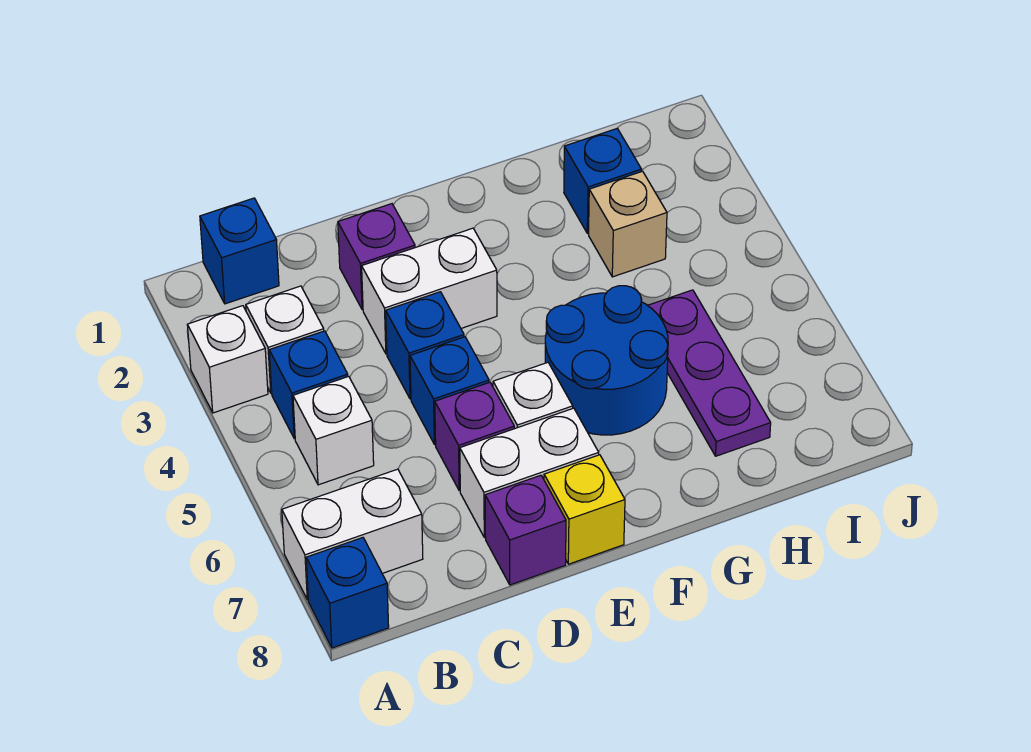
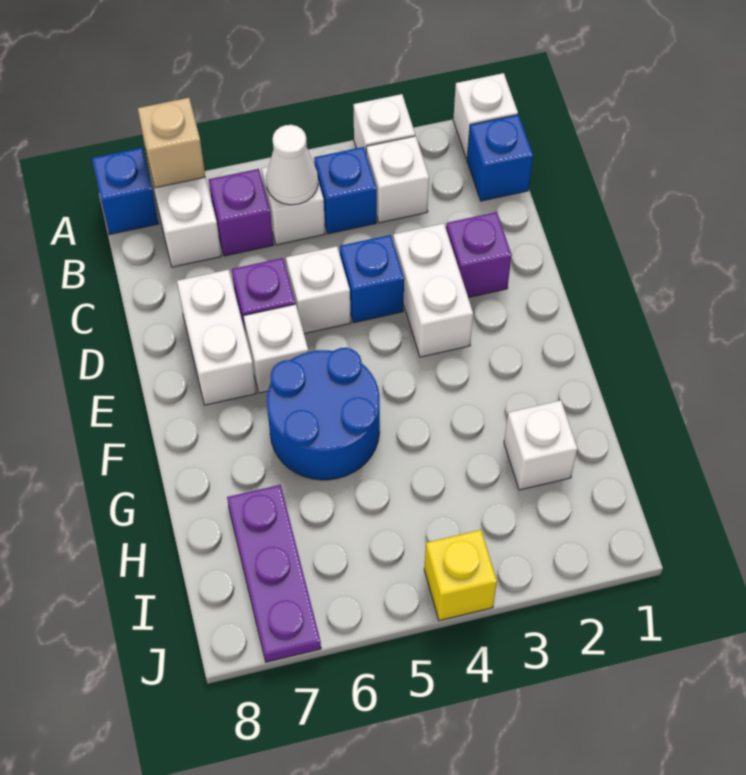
none -> white 1x1 brick [453,73,518,159]
none -> white 1x1 cone [266,125,318,205]
blue 1x1 brick [410,337,489,445] -> white 1x1 brick [286,246,351,334]
purple 1x1 brick [485,475,566,585] -> purple 1x1 brick moved to [209,169,273,256]
yellow 1x1 brick [544,455,625,564] -> yellow 1x1 brick moved to [424,530,497,621]
blue 1x1 brick [564,128,642,233] -> white 1x1 brick [504,400,577,490]
tan 1x1 brick [589,171,667,277] -> tan 1x1 brick moved to [138,98,205,188]
purple 1x3 plate [648,290,771,456] -> purple 1x3 plate turned to [227,485,321,662]

